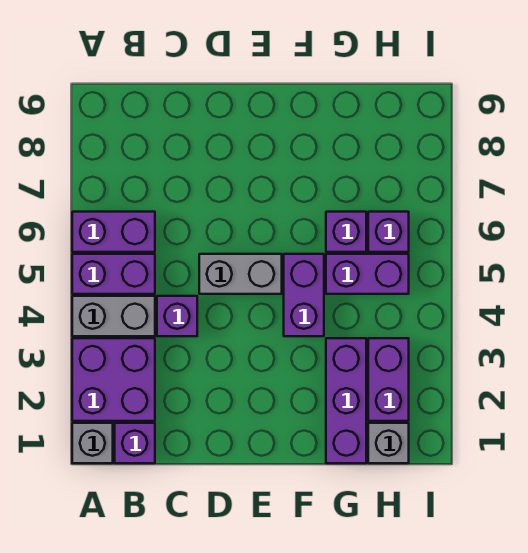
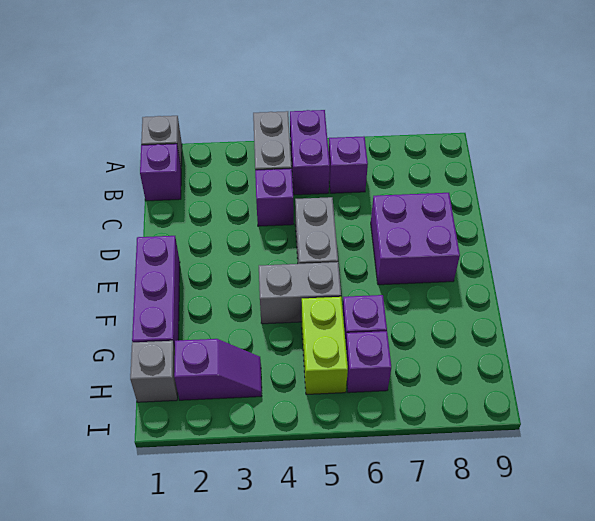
purple 2x2 brick [72,338,155,421] -> purple 2x2 brick moved to [371,193,460,285]
purple 1x2 brick [72,212,155,252] -> purple 1x1 brick [329,136,368,193]
purple 1x2 brick [284,254,324,336] -> grey 1x2 brick [259,262,341,324]
purple 1x3 brick [326,338,366,463] -> purple 1x3 brick turned to [132,236,180,348]
purple 1x2 brick [326,254,409,294] -> lime 1x2 brick [302,297,348,395]
purple 1x2 brick [368,338,409,421] -> purple 1x2 slope [174,339,262,400]

